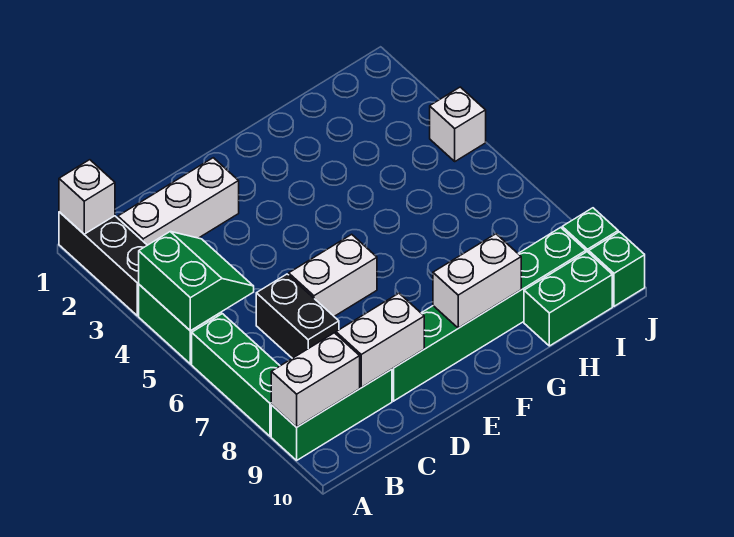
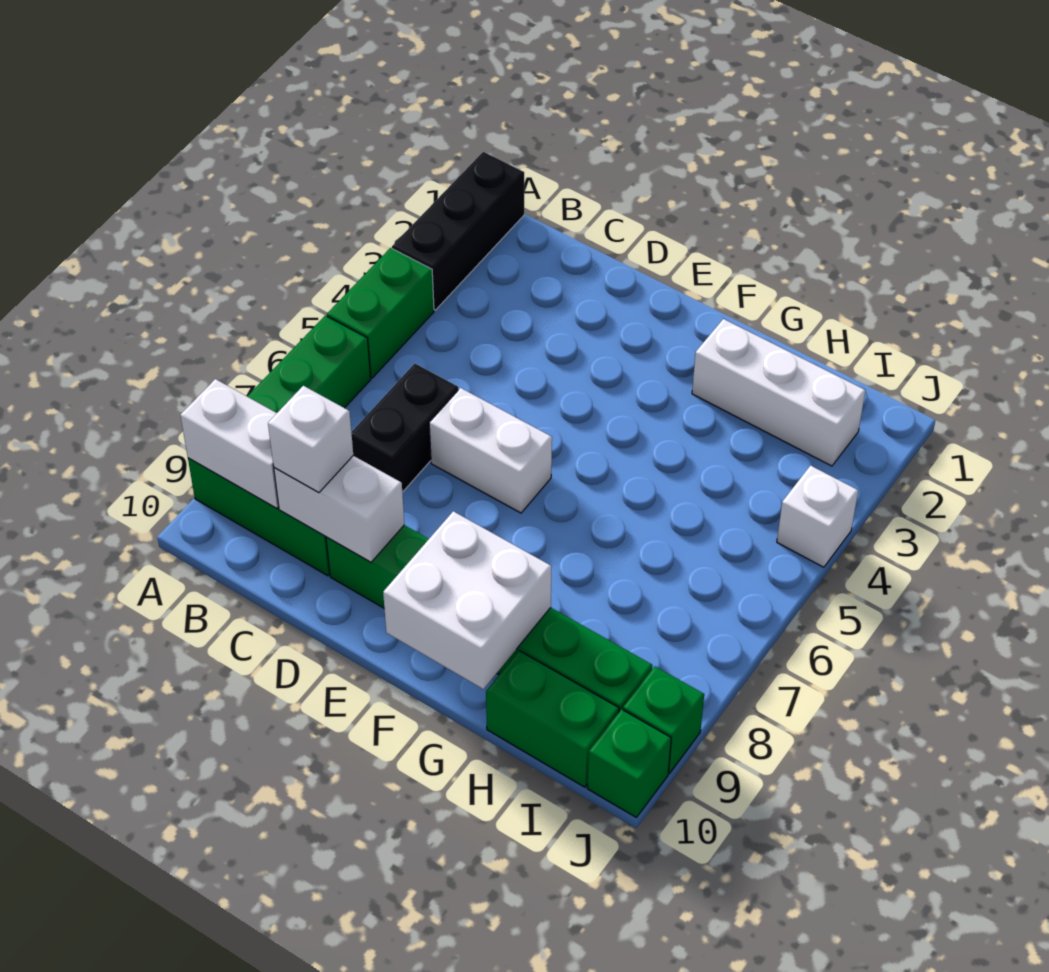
white 1x1 brick [59,160,115,234] -> white 1x1 brick moved to [268,386,353,493]
green 2x2 slope [139,232,254,331] -> none
white 1x3 brick [118,158,239,245] -> white 1x3 brick moved to [692,319,865,466]
white 1x2 brick [433,234,521,328] -> white 2x2 brick [383,511,551,689]

